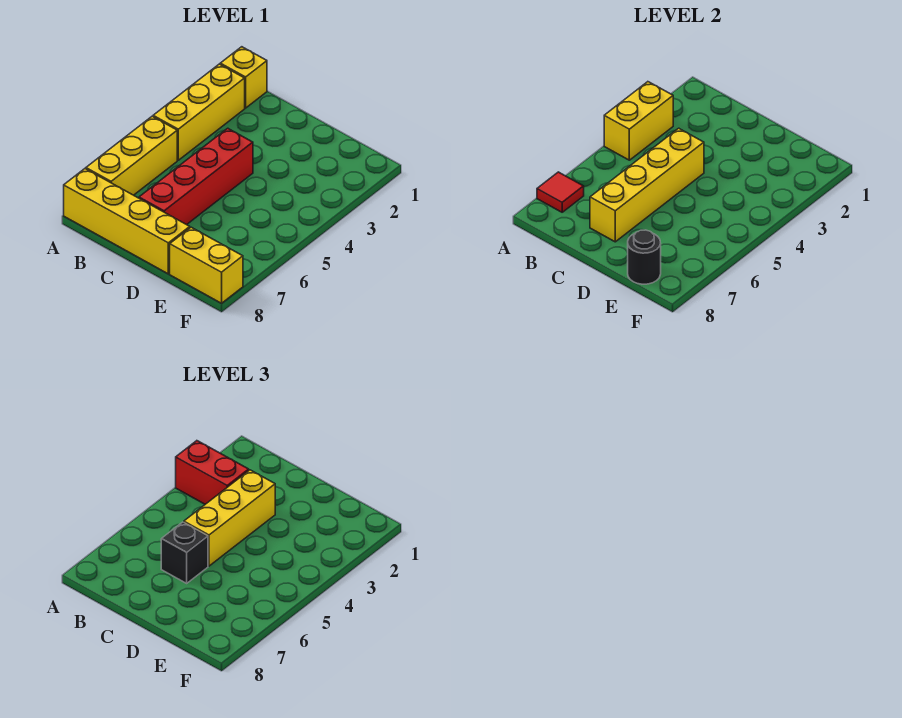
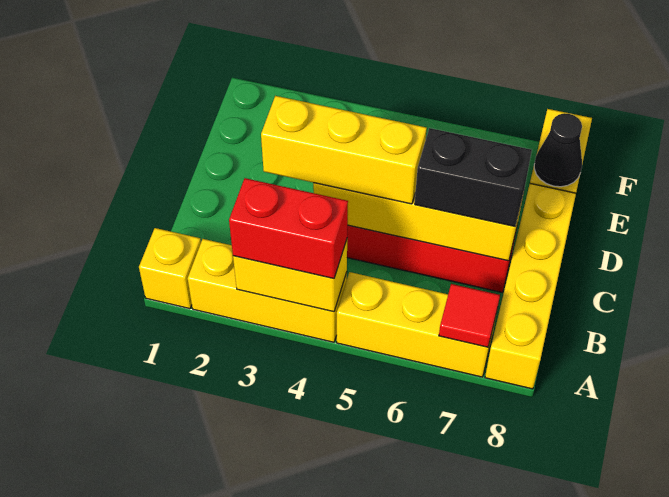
red 1x2 brick [176,441,249,504] -> red 1x2 brick turned to [229,178,348,279]
black 1x1 brick [161,522,208,583] -> black 1x2 brick [415,128,532,227]
black 1x1 round brick [628,230,661,284] -> black 1x1 cone [534,113,582,187]

